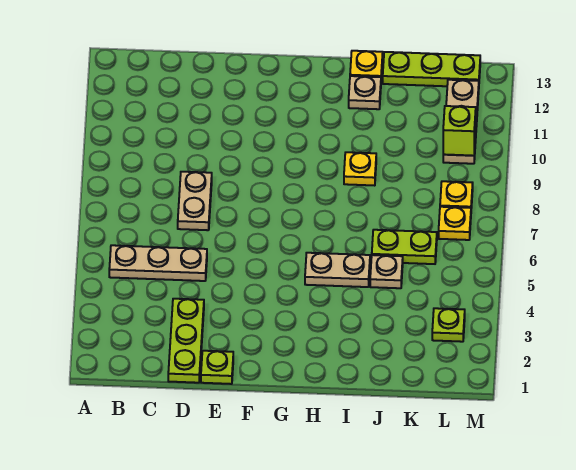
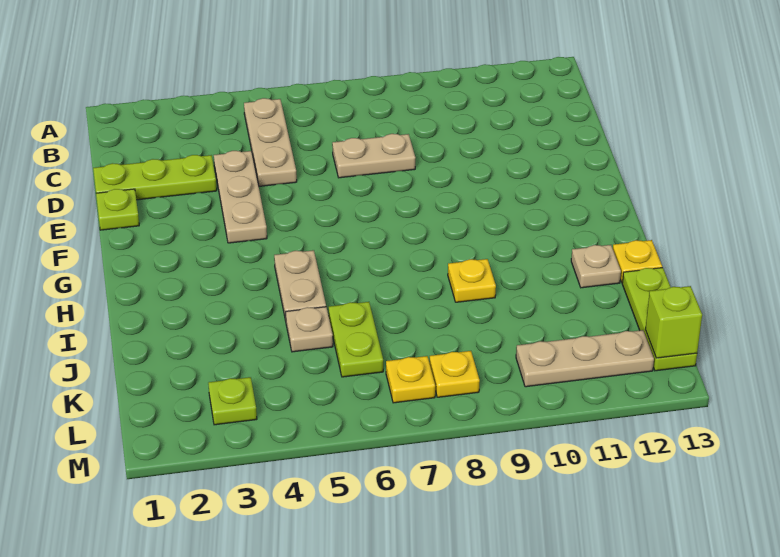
none -> tan 1x3 plate [214,151,267,243]
lime 1x1 brick [443,106,476,156] -> lime 1x1 brick moved to [645,286,702,358]

